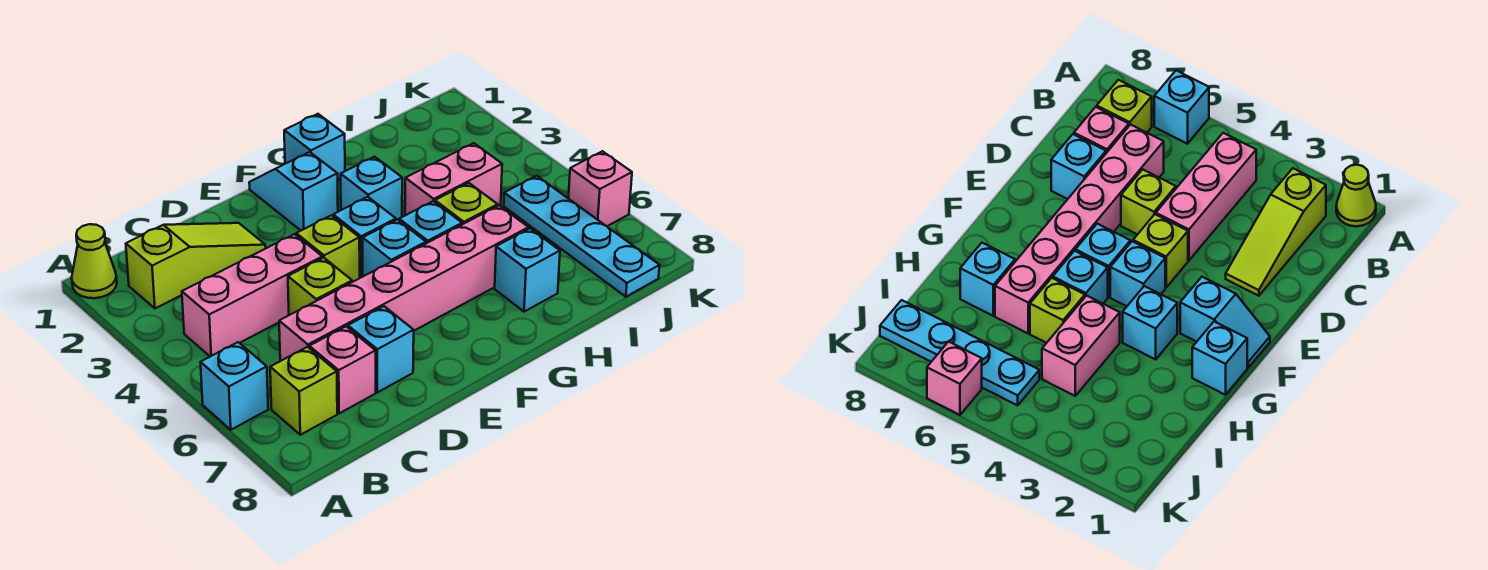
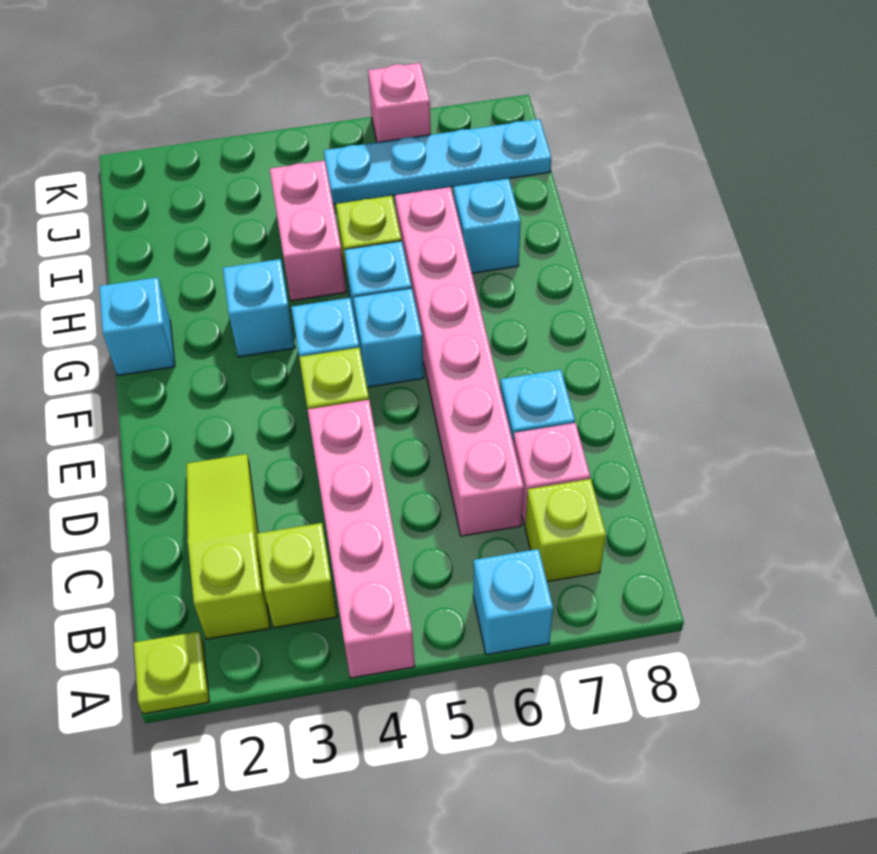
lime 1x1 cone [72,224,117,298] -> lime 1x1 plate [134,632,209,714]
pink 1x3 brick [182,234,322,357] -> pink 1x4 brick [308,400,415,678]
lime 1x1 brick [288,258,352,315] -> lime 1x1 brick moved to [257,523,337,628]
cyan 1x2 slope [249,152,338,230] -> none

